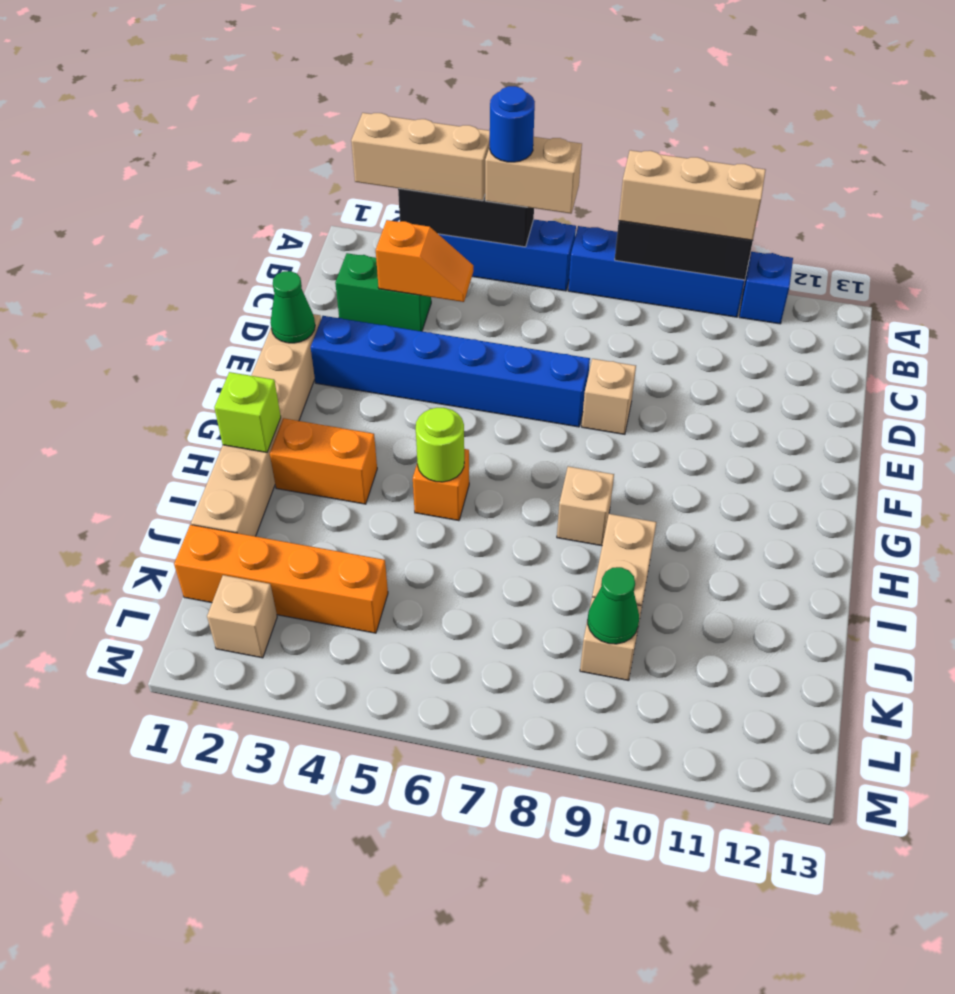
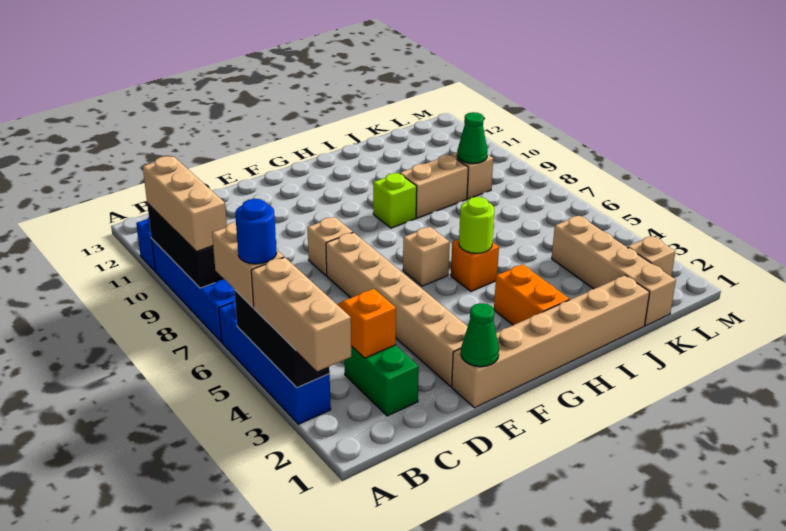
blue 1x6 brick [311,316,590,427] -> tan 1x6 brick [326,232,468,386]
lime 1x1 brick [214,372,281,452] -> lime 1x1 brick moved to [373,173,417,228]
tan 1x1 brick [557,466,614,546] -> tan 1x1 brick moved to [403,227,450,286]
orange 1x4 brick [174,525,388,633] -> tan 1x4 brick [552,216,676,326]

